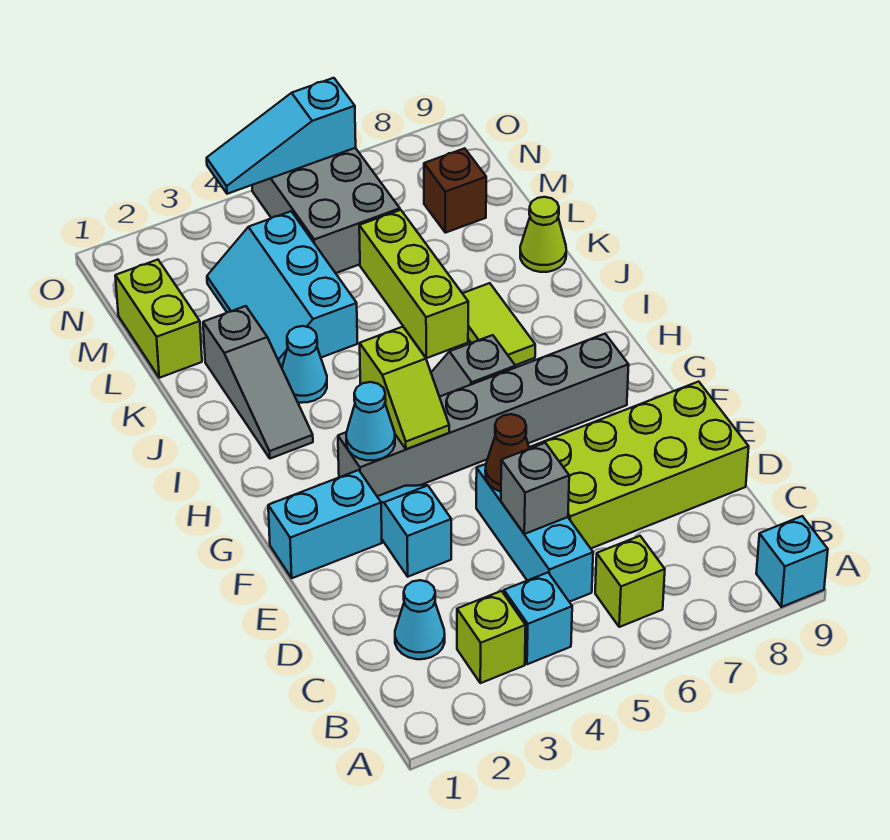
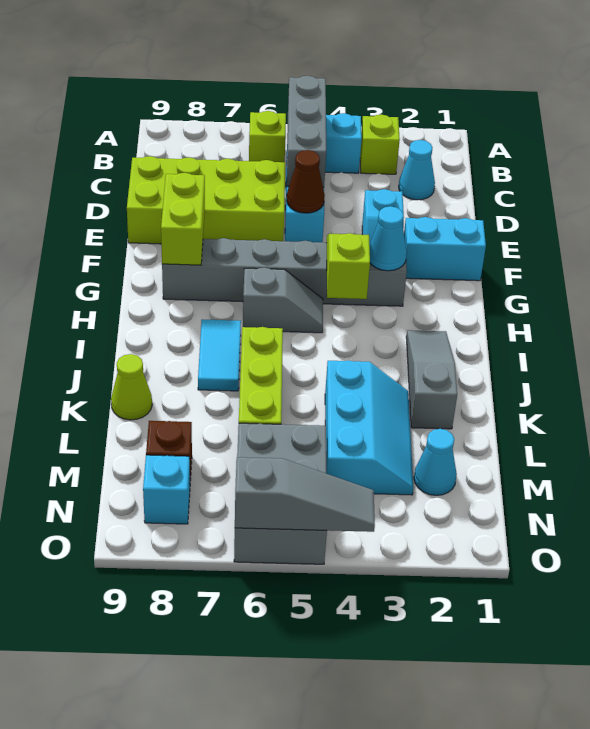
cyan 1x1 brick [756,516,828,607] -> cyan 1x1 brick moved to [143,455,190,524]
grey 1x1 brick [501,443,569,534] -> grey 1x3 brick [287,76,326,187]
lime 1x2 tile [462,283,535,365] -> cyan 1x2 tile [198,319,241,391]
cyan 1x1 cone [282,326,327,403] -> cyan 1x1 cone moved to [414,429,457,495]
lime 1x2 brick [115,260,202,378] -> lime 1x2 brick moved to [161,173,205,265]
cyan 1x3 slope [207,78,356,194] -> grey 1x3 slope [235,457,375,532]

